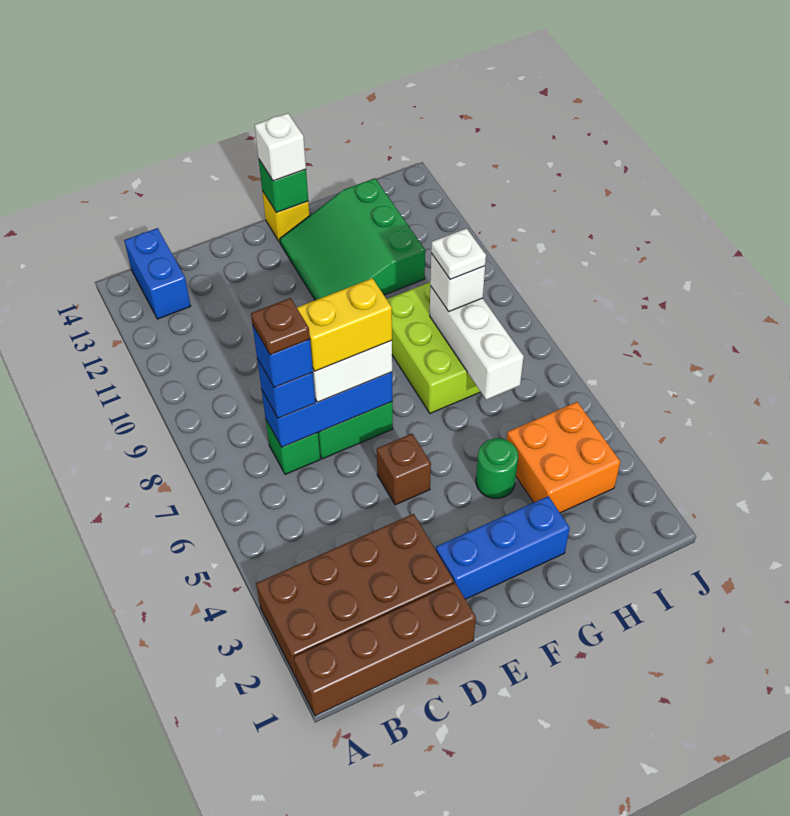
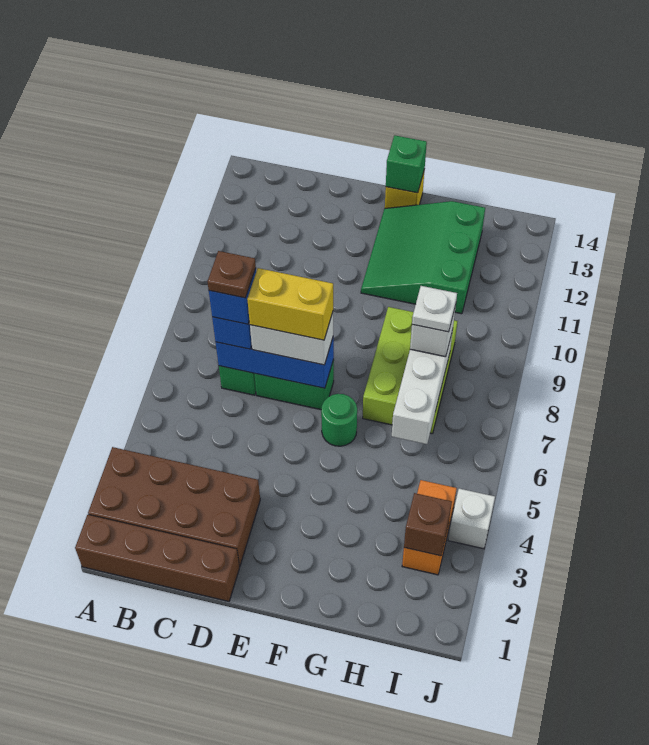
blue 1x2 brick [124,228,191,319] -> none
blue 1x3 brick [436,496,570,599] -> none
brown 1x1 brick [377,434,431,505] -> brown 1x1 brick moved to [404,493,452,556]
white 1x1 brick [255,113,306,181] -> white 1x1 brick moved to [448,489,495,549]
green 1x1 round brick [476,438,518,498] -> green 1x1 round brick moved to [321,394,357,446]
orange 2x2 brick [507,402,620,513] -> orange 1x2 brick [402,480,457,575]

